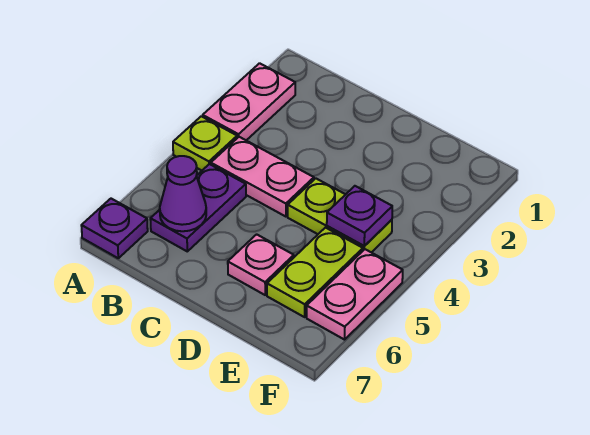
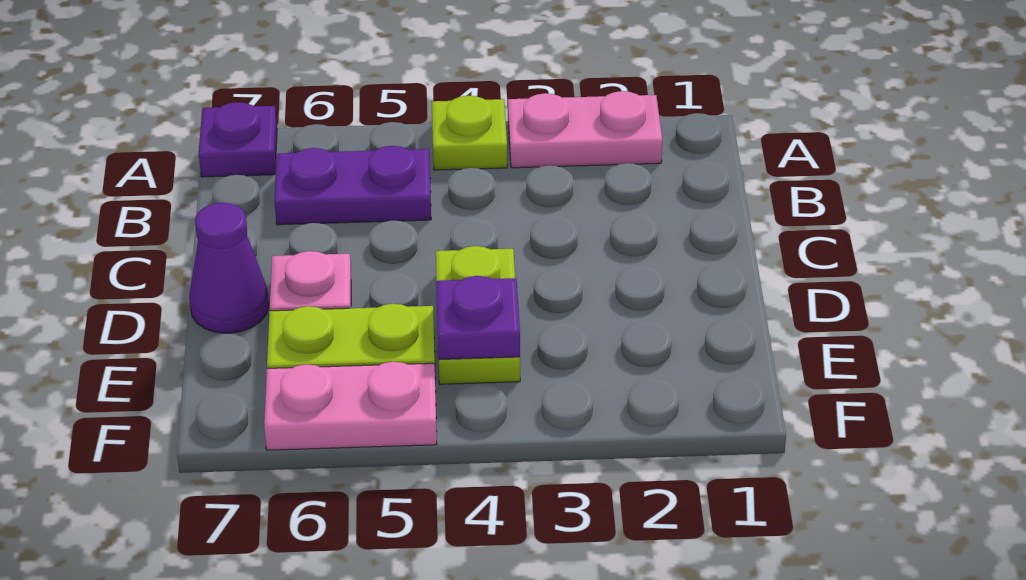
pink 1x2 plate [211,137,314,217] -> none
purple 1x1 cone [159,156,206,231] -> purple 1x1 cone moved to [189,203,269,333]

